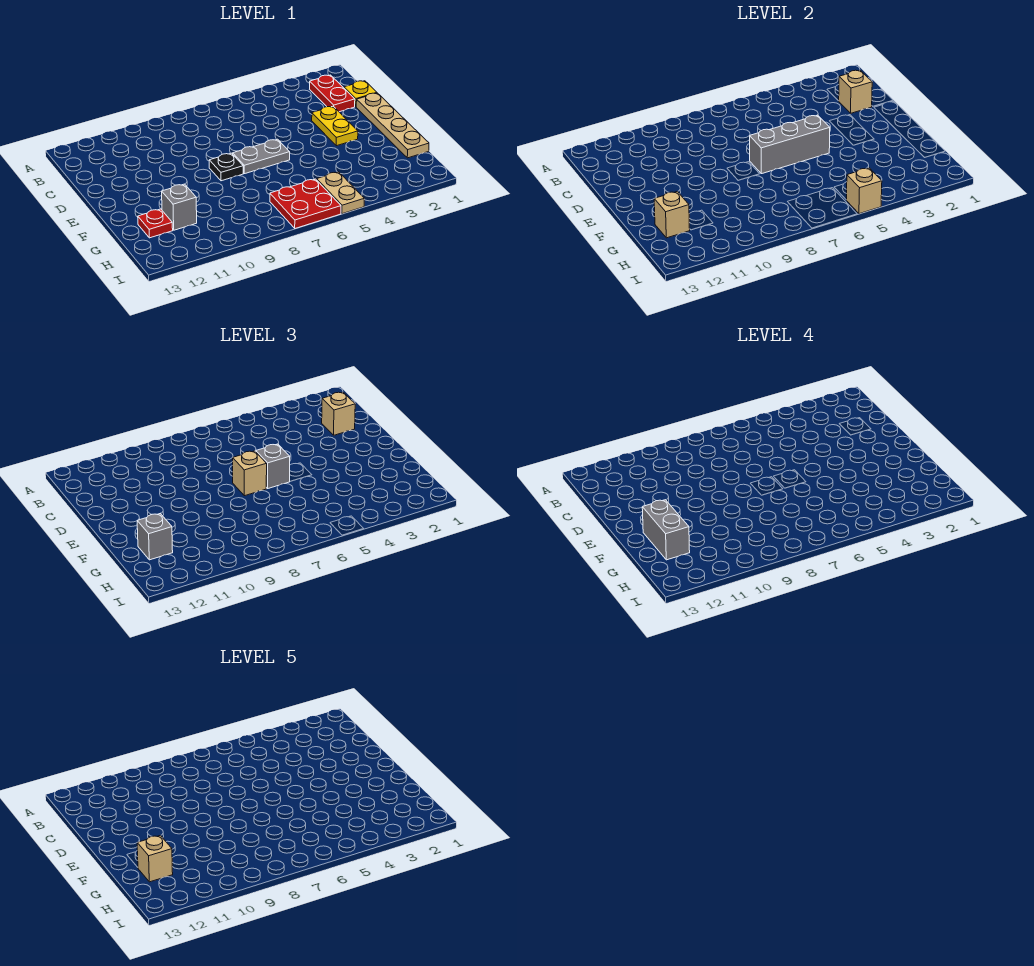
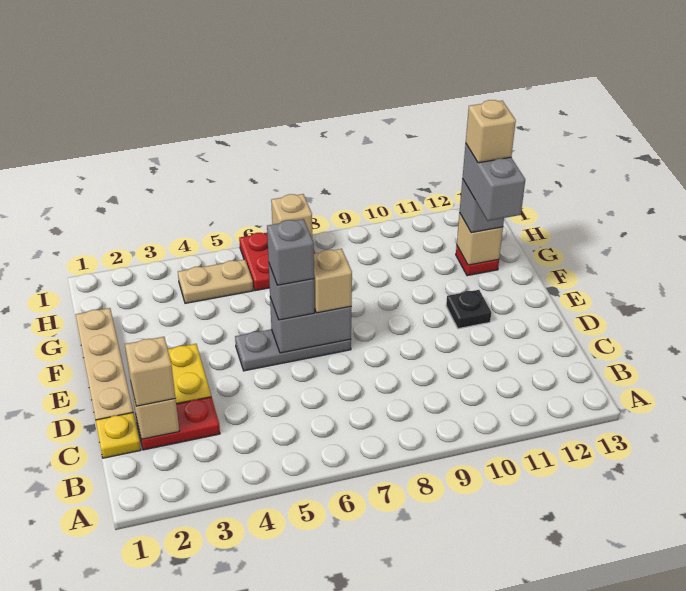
red 1x2 plate [310,75,355,112] -> red 1x2 plate turned to [136,397,220,450]
grey 1x3 brick [750,115,830,174] -> grey 1x2 brick [270,298,352,353]
grey 1x2 plate [233,139,290,174] -> grey 1x3 plate [235,329,351,371]
black 1x1 plate [209,153,243,181] -> black 1x1 plate moved to [446,290,491,329]
grey 1x1 brick [162,184,197,230] -> grey 1x1 brick moved to [267,219,314,285]
tan 1x2 plate [317,172,364,214] -> tan 1x2 plate turned to [178,259,253,303]
tan 1x1 brick [847,168,882,214] -> tan 1x1 brick moved to [271,194,312,237]

